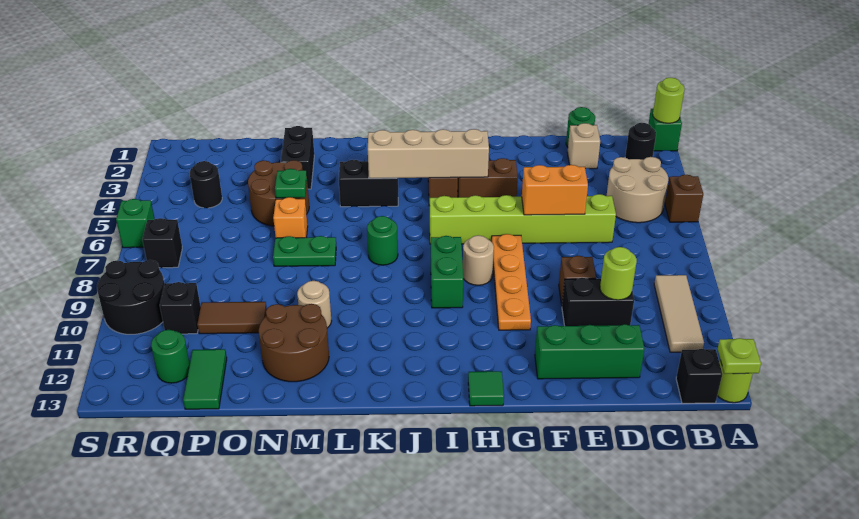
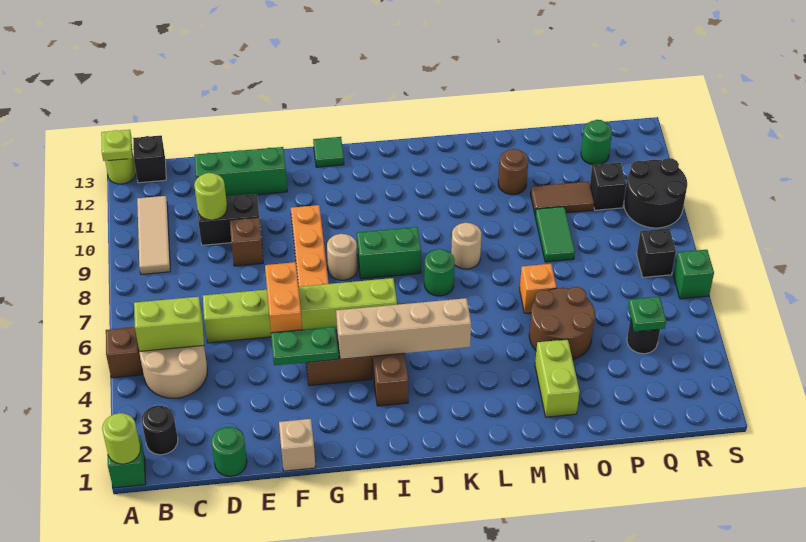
none -> lime 1x2 brick [134,297,204,351]
tan 1x1 brick [567,123,600,169] -> tan 1x1 brick moved to [279,419,316,471]
orange 1x2 brick [522,165,588,215] -> orange 1x2 brick turned to [265,262,302,333]
green 1x2 brick [431,236,463,308] -> green 1x2 brick turned to [357,227,421,279]
black 1x2 brick [339,160,398,207] -> none
green 1x2 plate [273,236,336,266] -> green 1x2 plate moved to [271,327,339,365]
tan 1x1 round brick [297,281,331,328] -> tan 1x1 round brick moved to [451,223,482,269]
brown 2x2 round brick [259,304,329,382] -> brown 1x1 round brick [498,149,528,195]
black 1x2 brick [281,126,314,189] -> lime 1x2 brick [535,339,580,417]
green 1x1 plate [275,169,307,198] -> green 1x1 plate moved to [628,297,666,332]
green 1x2 tile [183,349,227,409] -> green 1x2 tile moved to [535,207,575,262]

